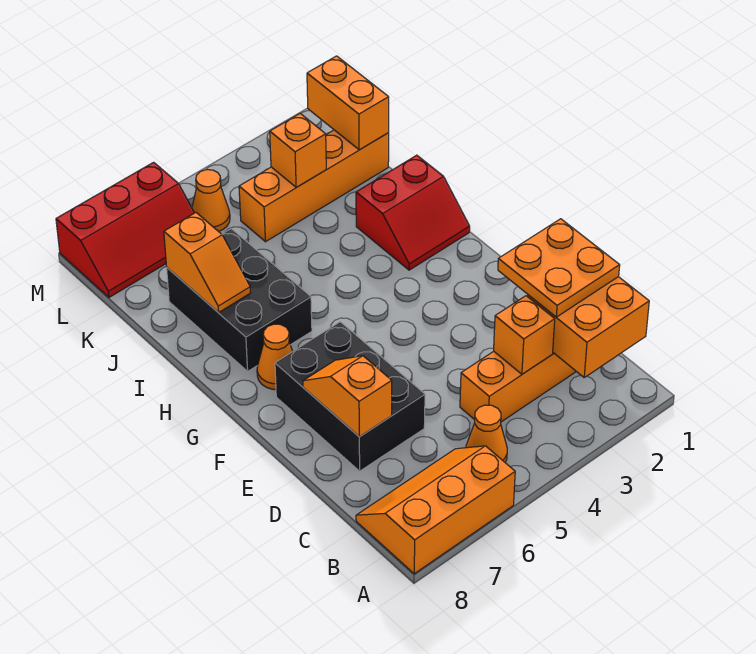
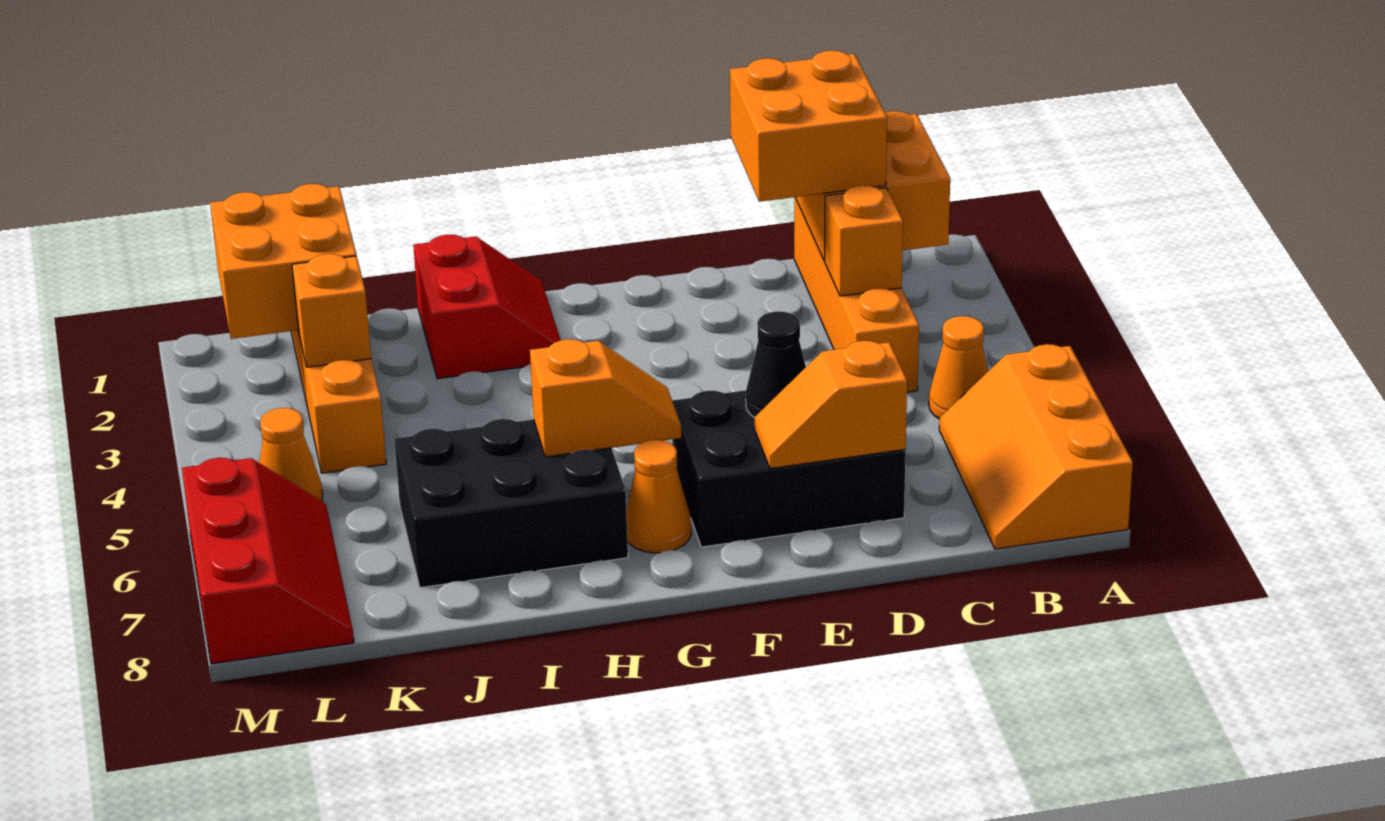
orange 2x2 plate [498,219,620,317] -> orange 2x2 brick [730,51,887,202]
none -> black 1x1 cone [746,311,806,418]
orange 1x2 slope [164,213,251,313] -> orange 1x2 slope moved to [530,339,681,457]
orange 1x2 brick [307,56,389,150] -> orange 2x2 brick [210,184,356,339]

